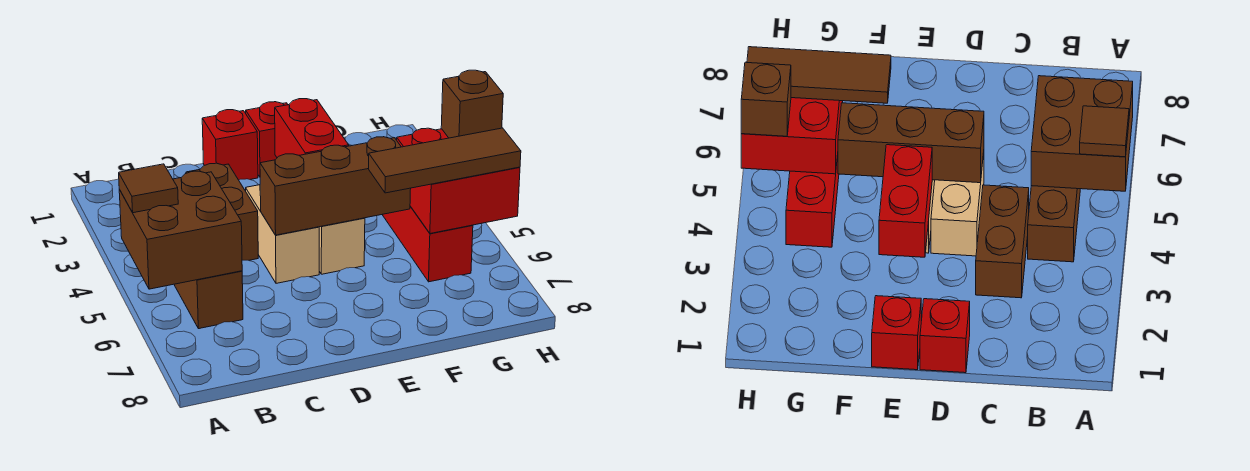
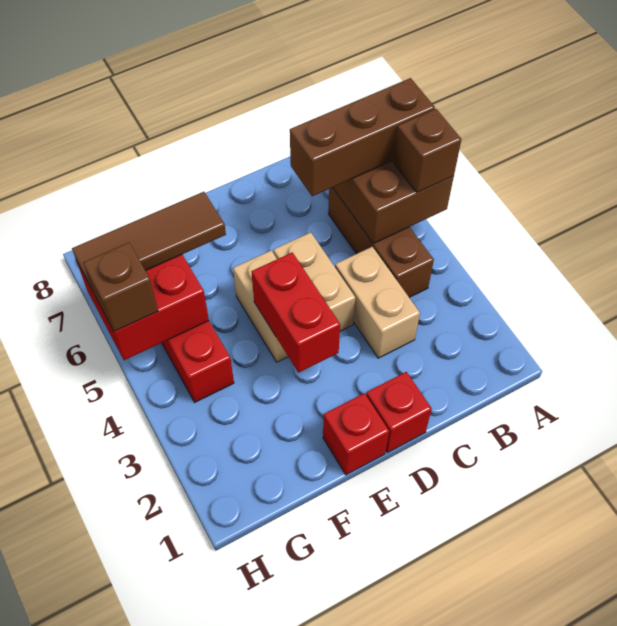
brown 1x1 tile [119,164,178,213] -> brown 1x1 brick [393,109,461,193]
brown 1x2 brick [186,163,258,260] -> tan 1x2 brick [335,247,420,358]
brown 1x3 brick [260,137,411,235] -> brown 1x3 brick moved to [290,78,435,196]

